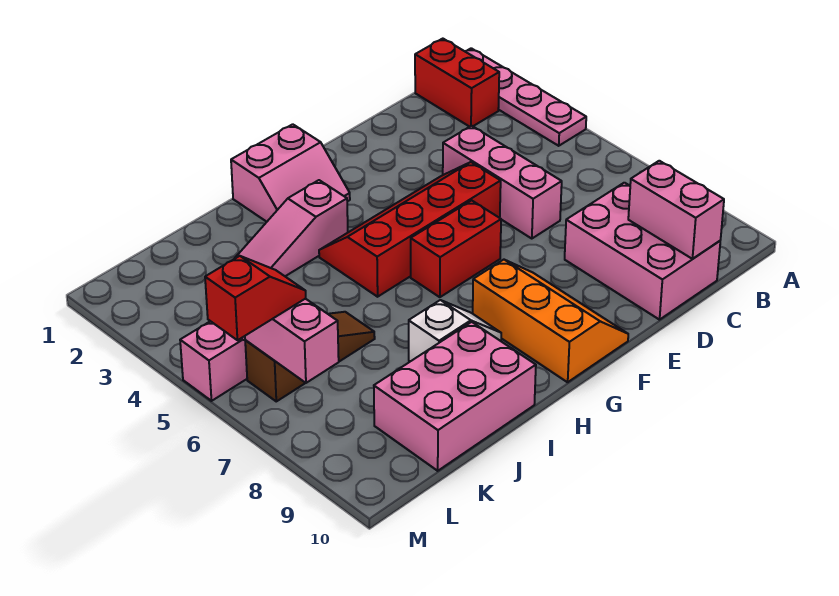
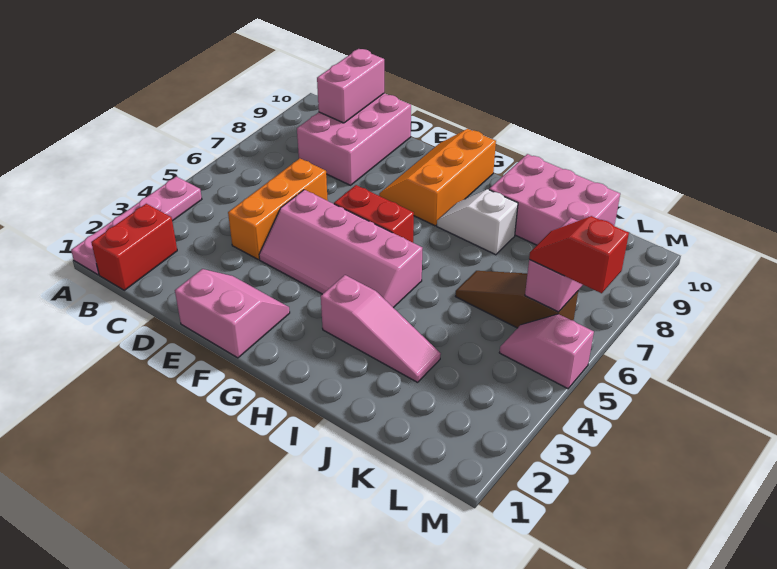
pink 1x3 brick [443,126,562,239] -> orange 1x3 brick [228,158,328,259]
red 2x4 slope [319,162,501,297] -> pink 2x4 slope [259,190,422,308]
pink 2x2 slope [231,124,350,222] -> pink 2x2 slope moved to [175,269,290,358]

